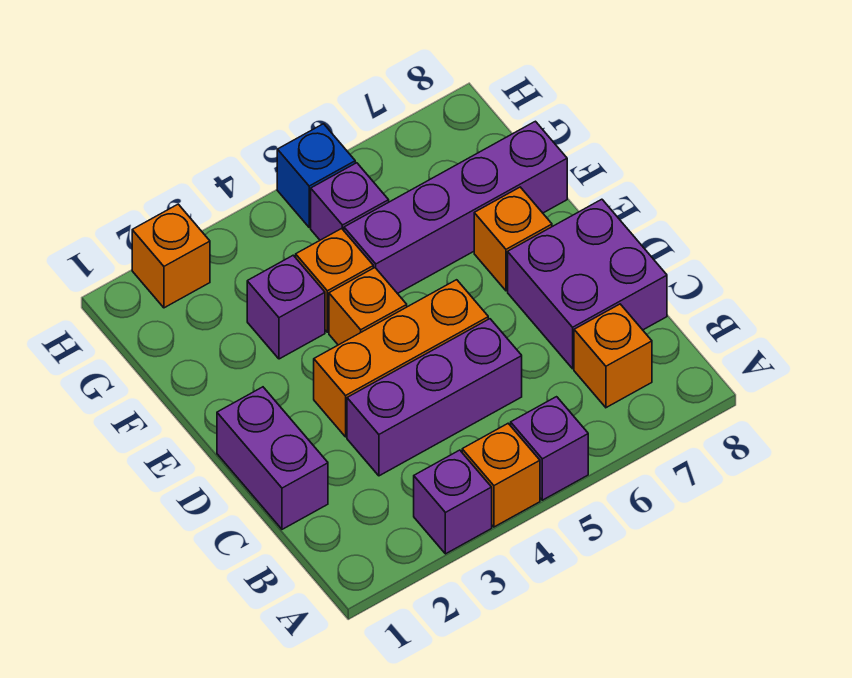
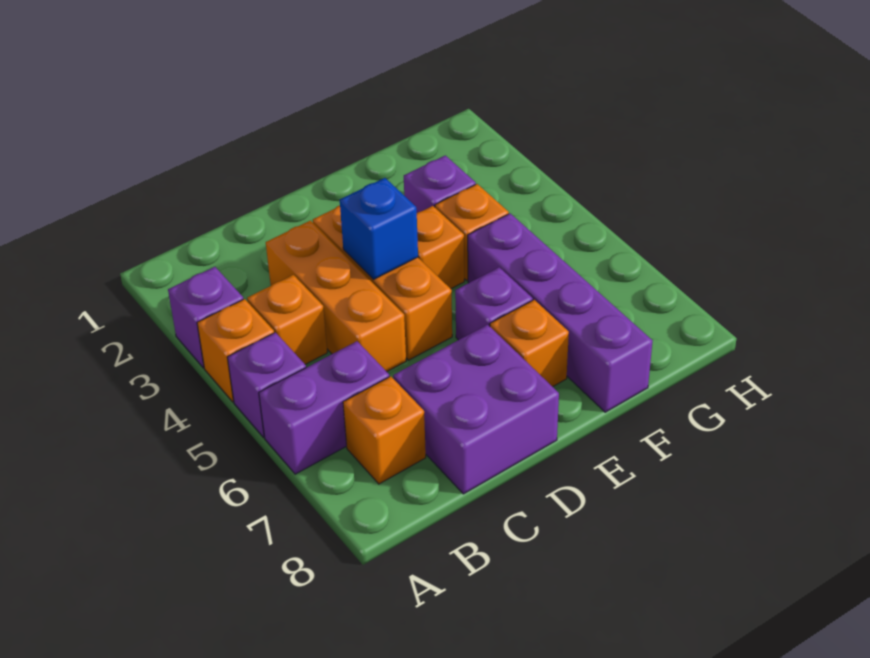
purple 1x2 brick [217,387,328,529] -> purple 1x2 brick moved to [259,341,389,474]
purple 1x3 brick [347,319,522,476] -> orange 1x3 brick [266,221,406,372]
purple 1x1 brick [311,163,389,240] -> purple 1x1 brick moved to [455,267,533,340]
orange 1x1 brick [132,204,210,308] -> orange 1x1 brick moved to [247,275,327,364]
blue 1x1 brick [277,124,355,227] -> blue 1x1 brick moved to [340,178,418,280]

